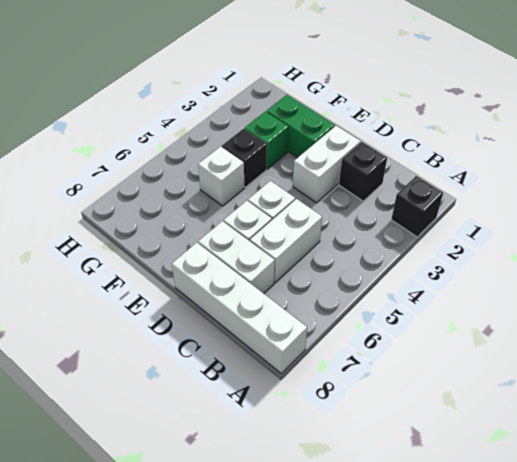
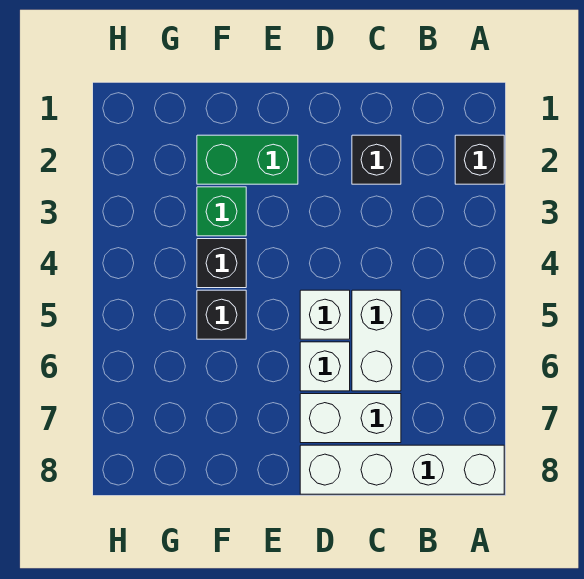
white 1x2 brick [293,126,361,203] -> none
white 1x1 brick [198,146,244,206] -> black 1x1 brick [197,290,246,339]

